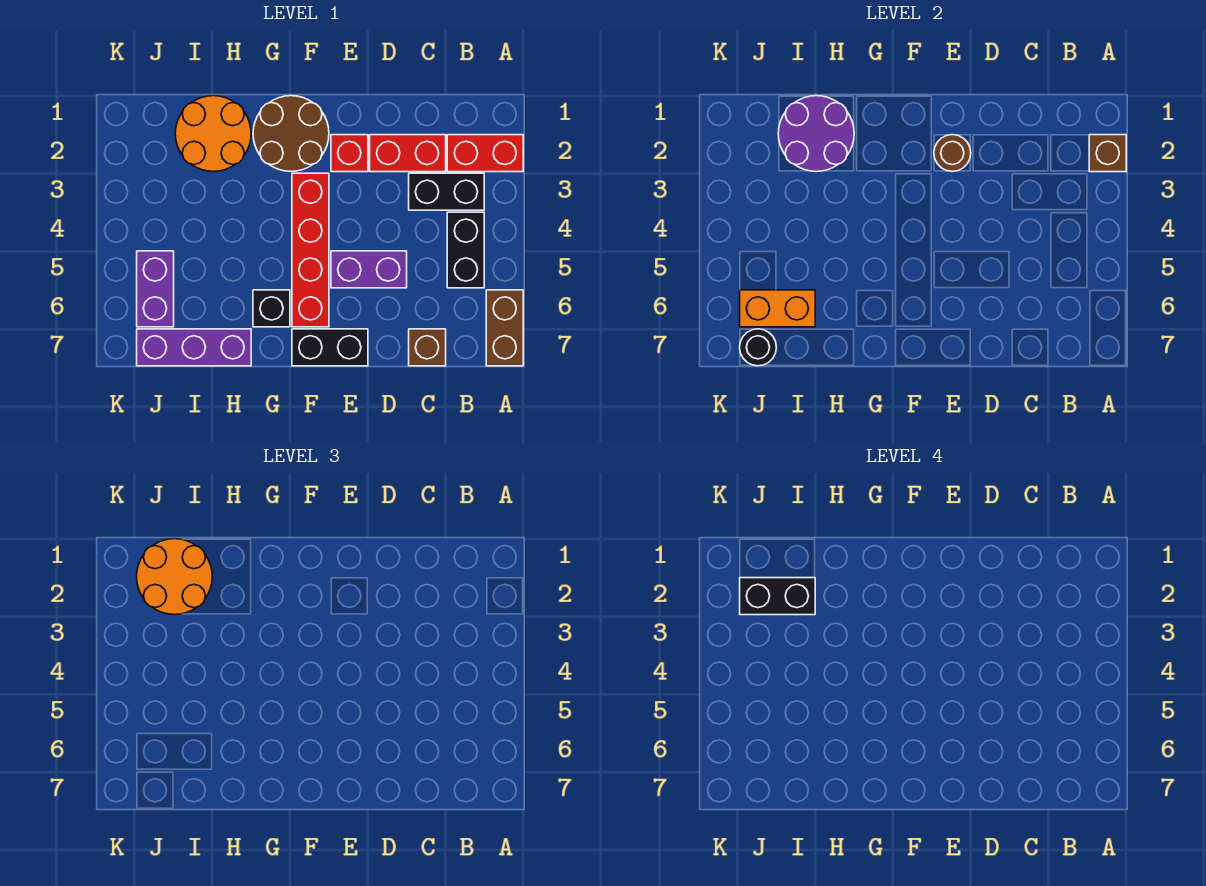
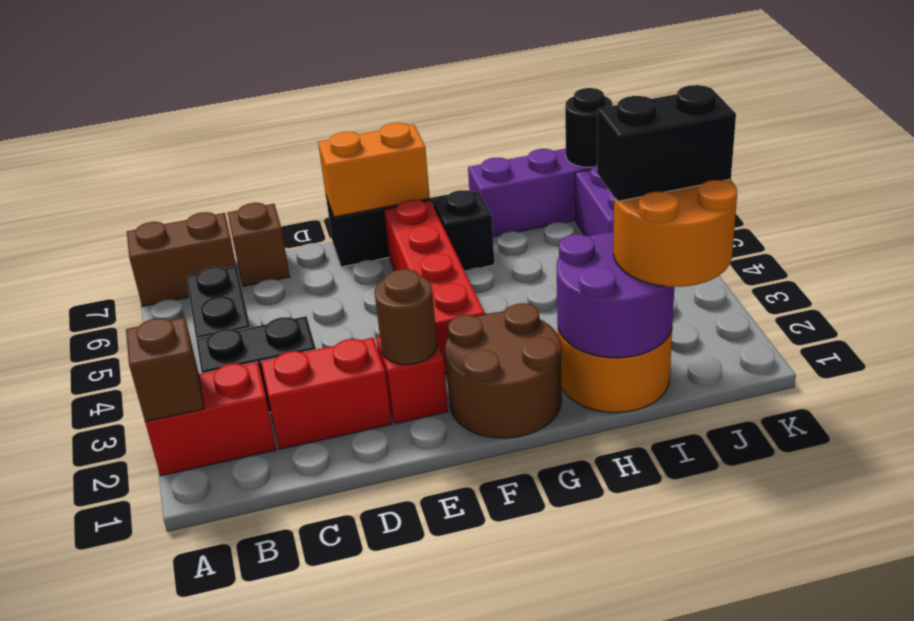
brown 1x2 brick [486,290,523,366] -> brown 1x2 brick turned to [127,212,236,307]
purple 1x2 brick [331,251,407,288] -> none
orange 1x2 brick [740,290,815,327] -> orange 1x2 brick moved to [318,123,430,217]

